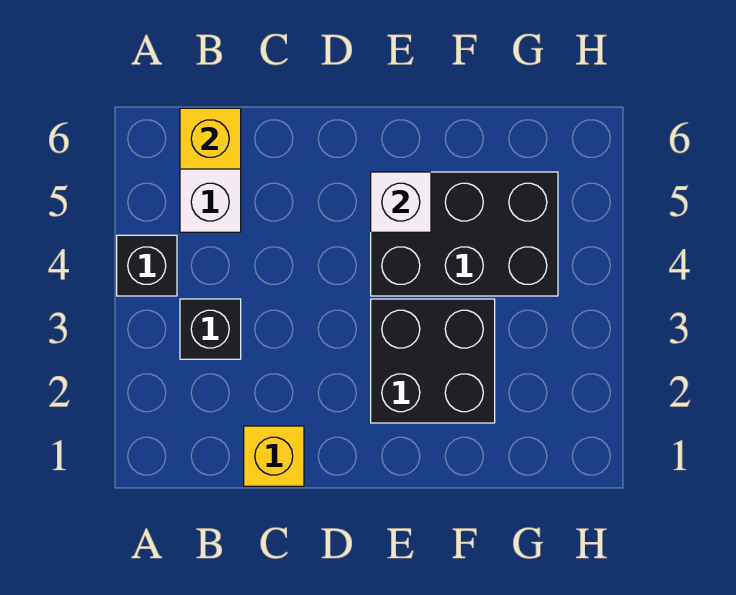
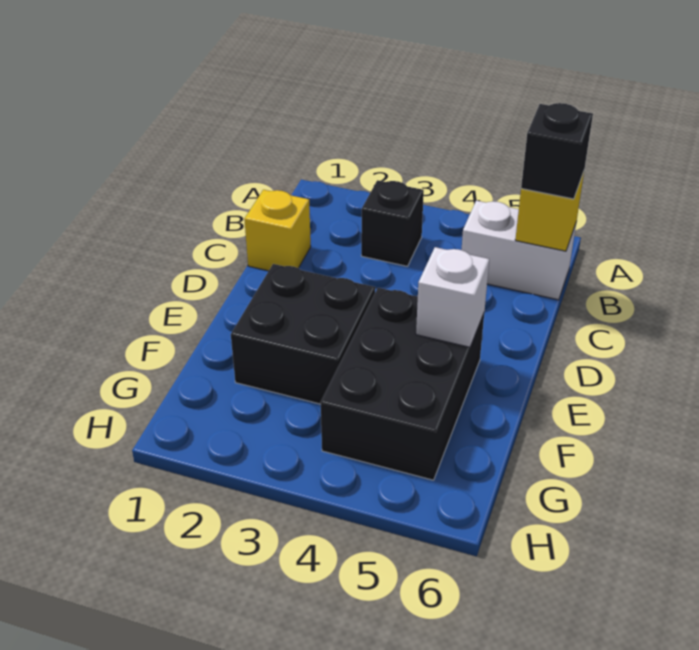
black 1x1 brick [117,235,177,296] -> black 1x1 brick moved to [521,103,593,199]

